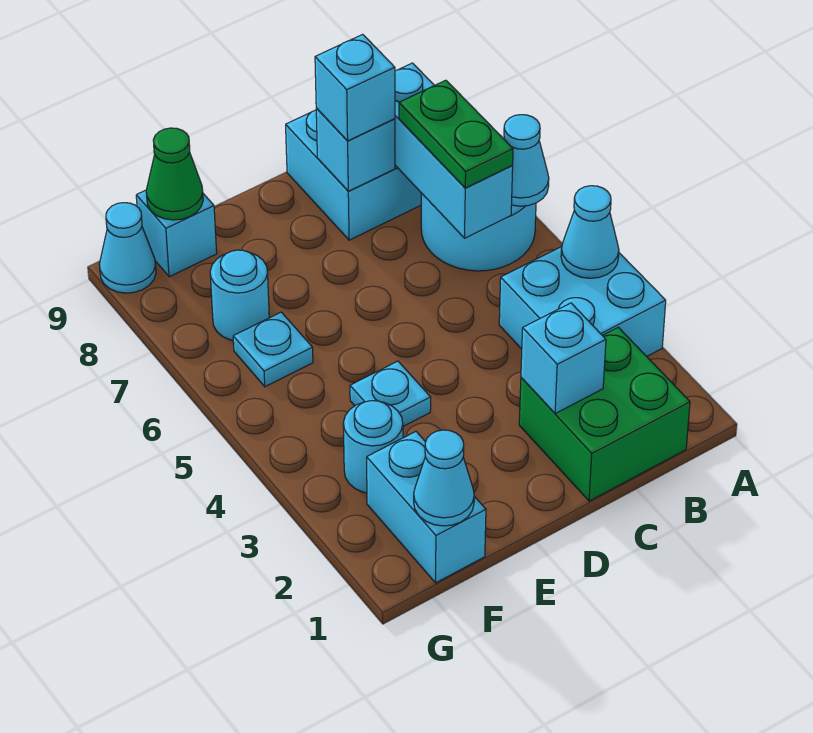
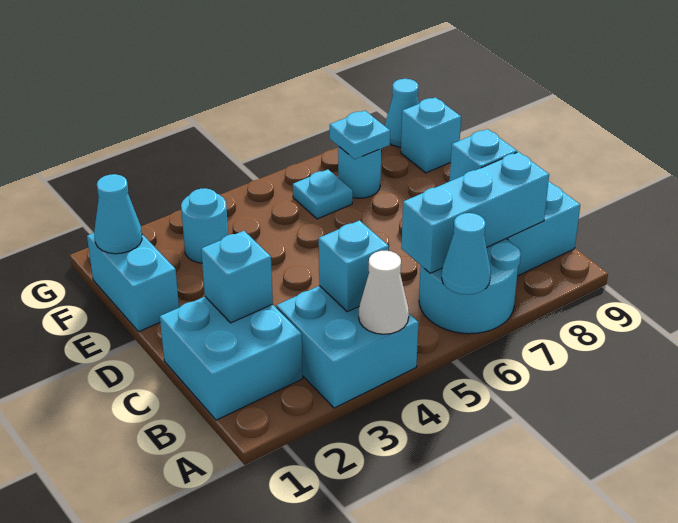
cyan 1x1 cone [561,186,619,278] -> white 1x1 cone [359,251,409,334]
green 2x2 brick [519,327,690,501] -> cyan 2x2 brick [160,297,303,420]
green 1x2 plate [399,80,513,188] -> none
cyan 1x1 brick [315,34,395,141] -> cyan 1x1 brick moved to [319,220,389,312]
cyan 1x1 plate [350,361,431,426] -> cyan 1x1 plate moved to [330,111,390,159]
cyan 1x2 brick [367,432,486,583] -> cyan 1x2 brick turned to [87,233,179,332]
green 1x1 cone [146,128,203,220] -> none

